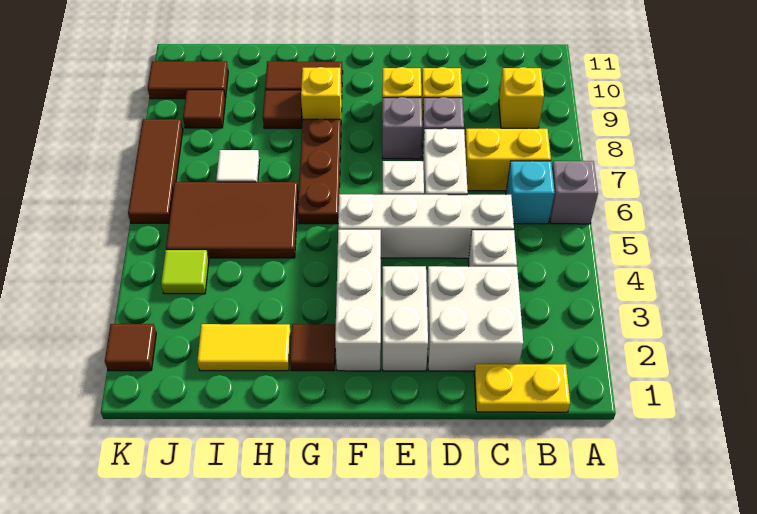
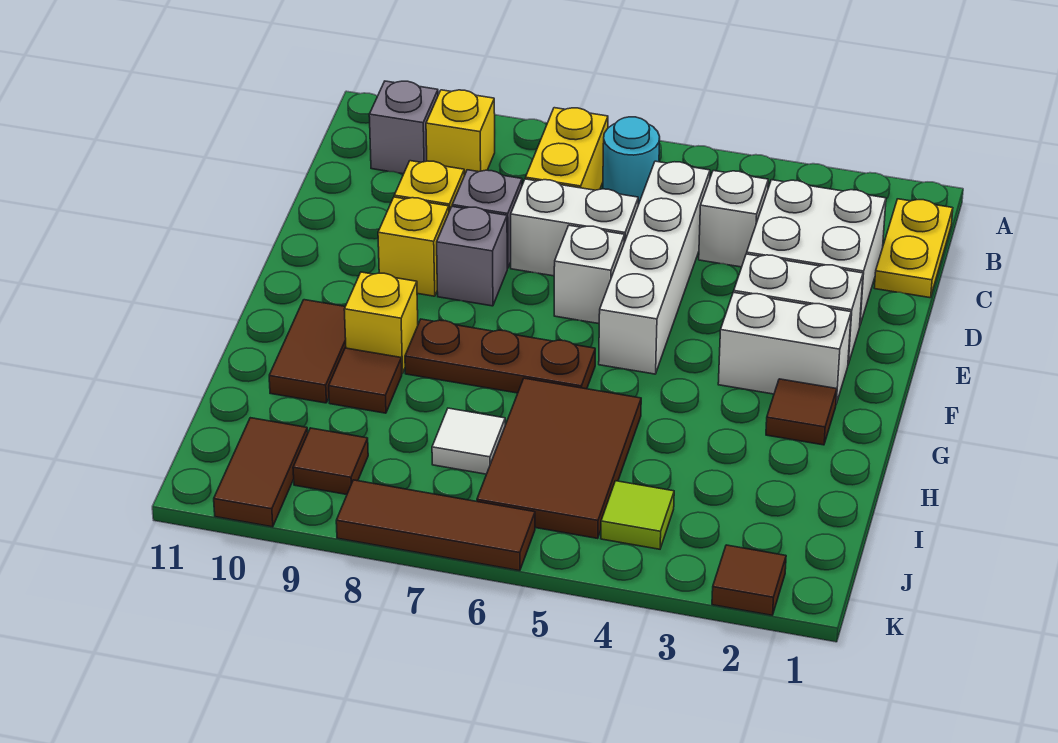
grey 1x1 brick [550,161,598,224] -> grey 1x1 brick moved to [369,81,438,174]
cyan 1x1 brick [506,161,555,224] -> cyan 1x1 round brick [603,117,660,205]
white 1x3 brick [335,230,381,371] -> white 1x2 brick [718,292,851,404]
yellow 1x2 tile [197,324,291,371] -> none

